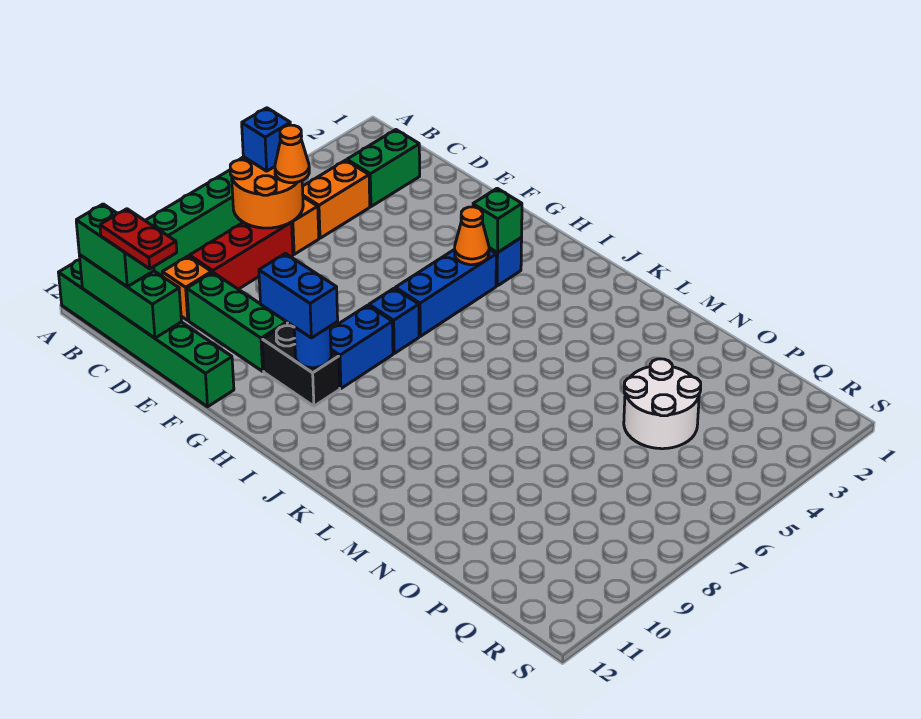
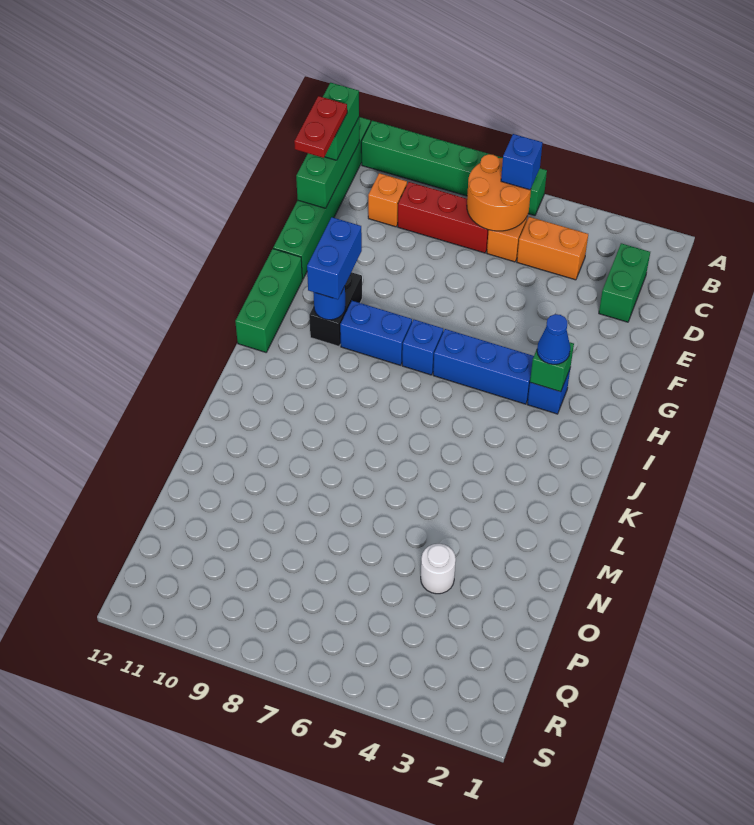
green 1x2 brick [347,130,420,207] -> green 1x2 brick turned to [599,243,650,322]
orange 1x1 cone [275,125,309,183] -> none
green 1x3 brick [187,272,287,371] -> green 1x3 brick moved to [235,249,302,352]
none -> blue 1x1 cone [537,314,570,365]
orange 1x1 cone [455,207,489,265] -> none
white 2x2 round brick [624,359,701,449] -> white 1x1 round brick [421,544,456,594]

